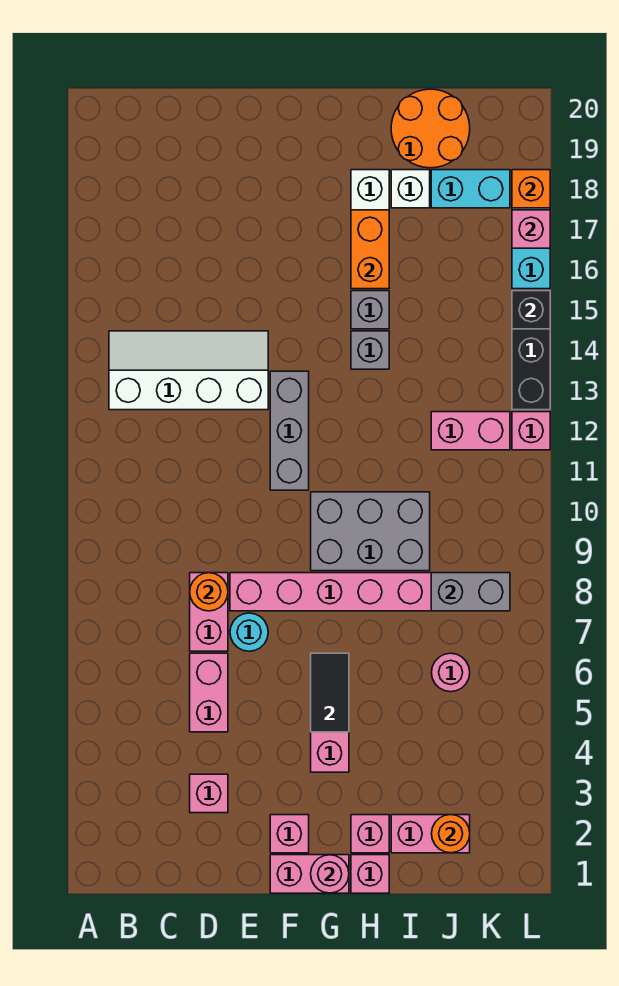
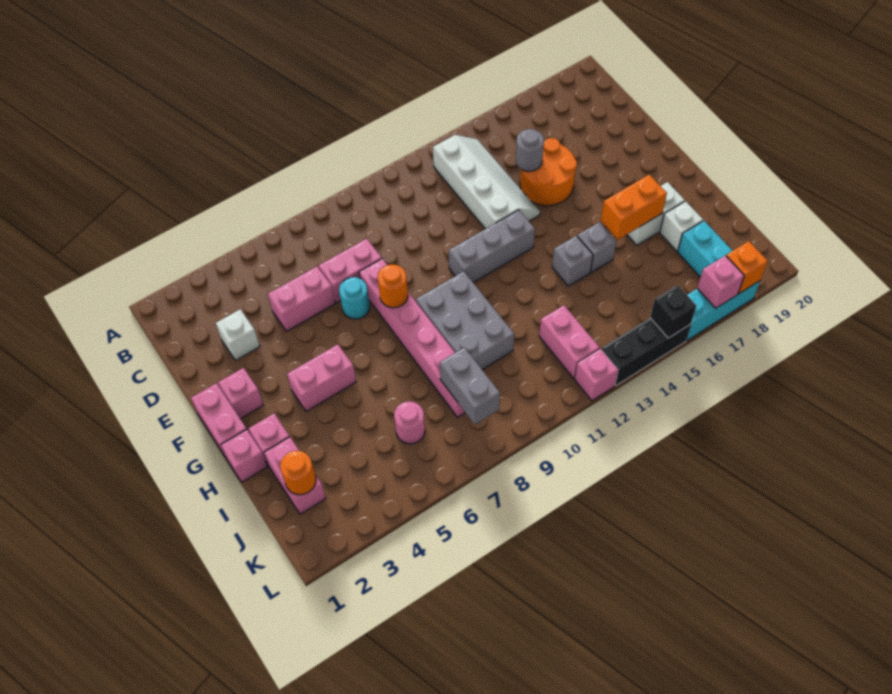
pink 1x1 brick [190,774,228,813] -> white 1x1 brick [216,309,260,361]
orange 1x1 round brick [190,573,228,611] -> orange 1x1 round brick moved to [378,264,408,308]
none -> grey 1x1 round brick [516,129,544,171]
pink 1x1 round brick [311,855,349,893] -> none
black 1x2 tile [311,653,349,732] -> none
orange 2x2 round brick [391,89,470,168] -> orange 2x2 round brick moved to [520,138,577,206]

